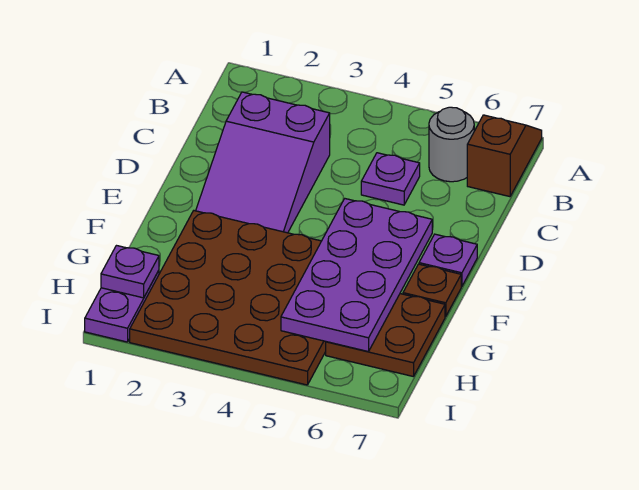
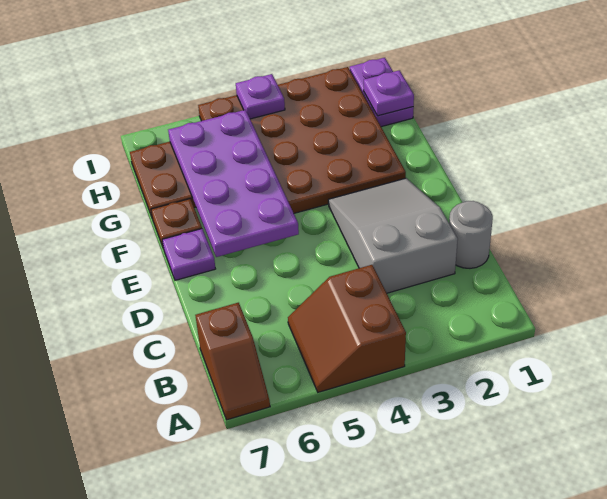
none -> brown 2x2 slope [288,265,406,392]
grey 1x1 round brick [429,107,474,182] -> grey 1x1 round brick moved to [449,201,493,268]
purple 2x3 slope [196,92,330,233] -> grey 2x3 slope [328,178,458,293]
purple 1x1 plate [361,153,420,205] -> purple 1x1 plate moved to [236,74,285,119]

